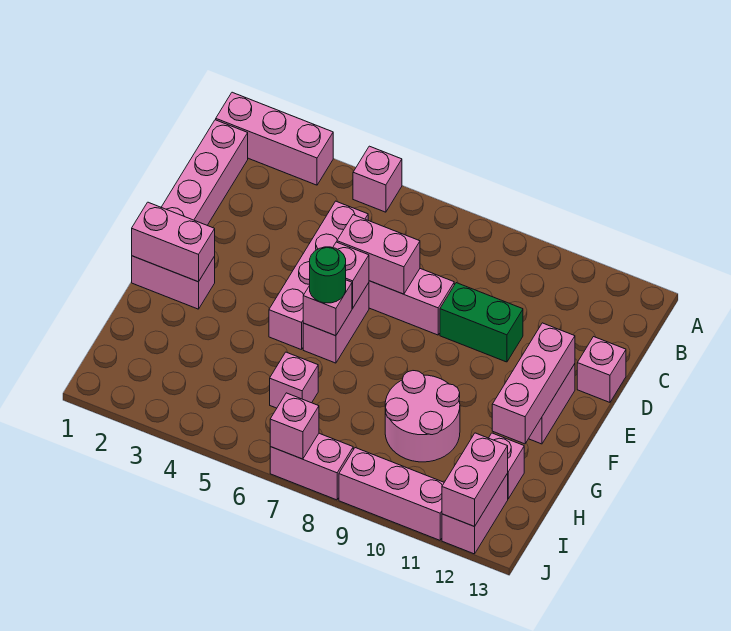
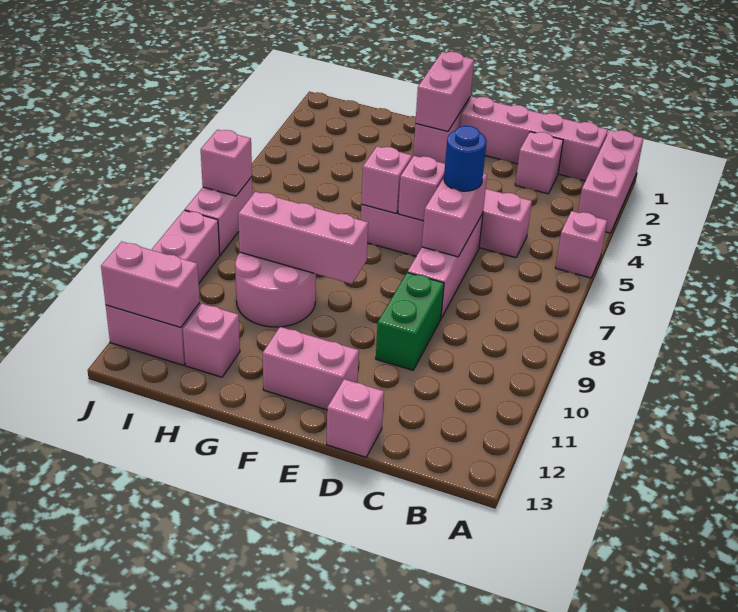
none -> blue 1x1 round brick [444,126,487,191]
pink 1x3 brick [492,323,575,444] -> pink 1x3 brick moved to [238,192,368,284]
green 1x1 round brick [310,247,346,303] -> none
pink 1x1 brick [270,352,318,408] -> pink 1x1 brick moved to [515,132,563,194]

